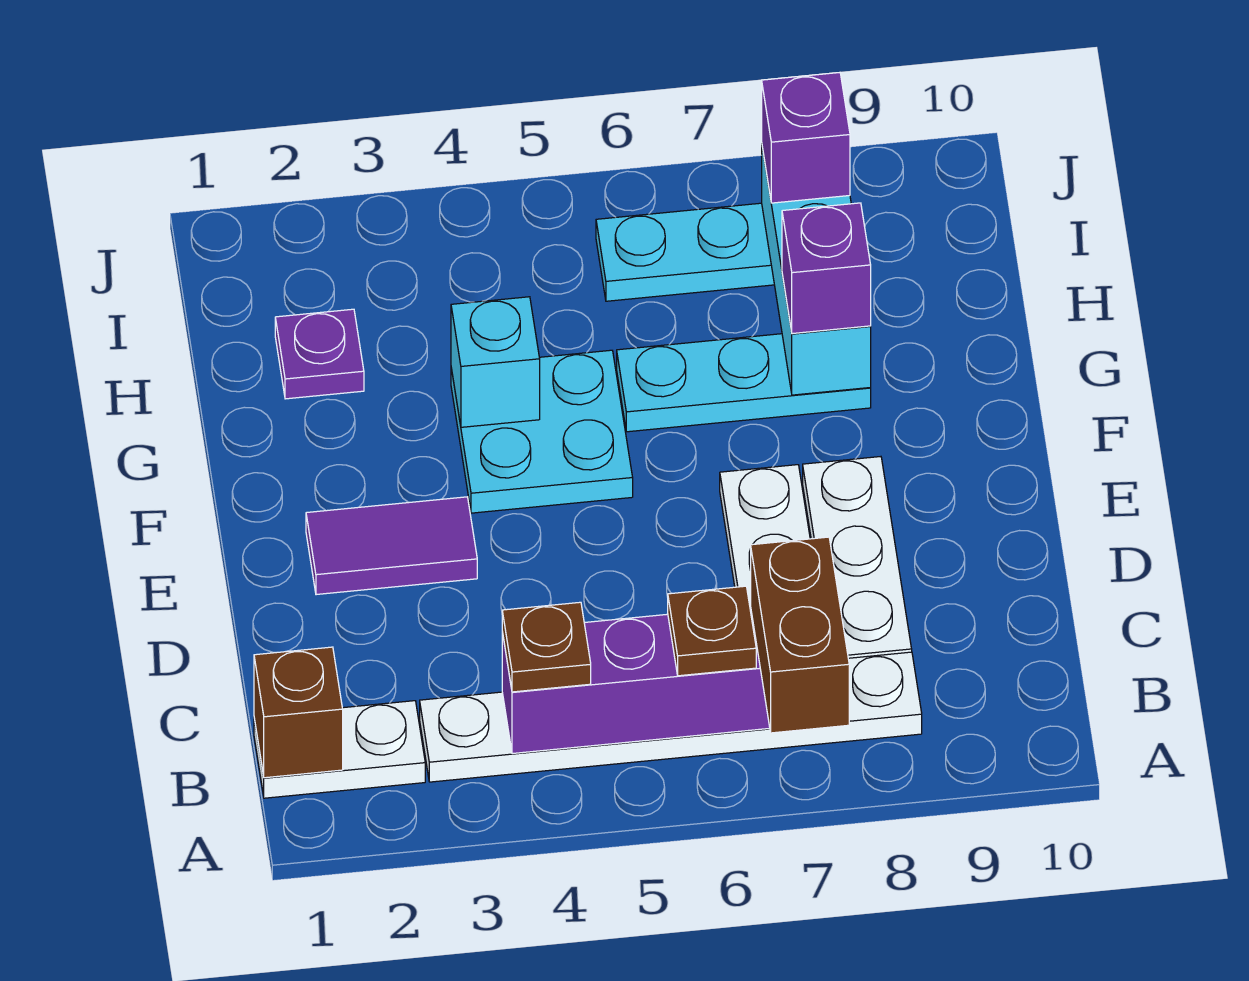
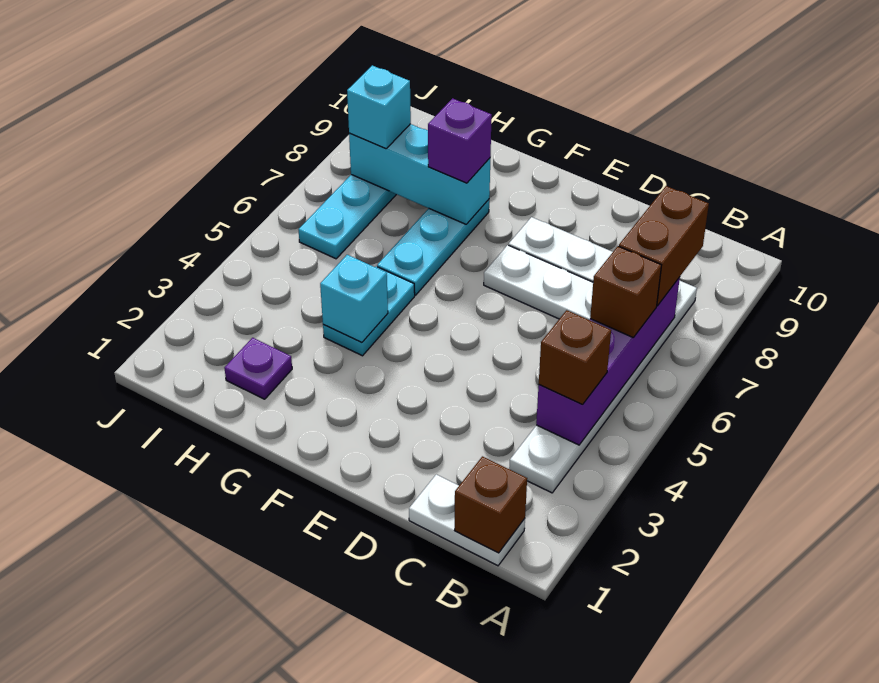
brown 1x2 brick [751,537,849,733] -> brown 1x2 brick turned to [619,186,709,306]
white 1x2 plate [254,701,425,798] -> white 1x2 plate turned to [409,474,525,566]
brown 1x1 plate [502,602,591,692] -> brown 1x1 brick [539,310,611,404]
brown 1x1 plate [668,586,756,676] -> brown 1x1 brick [590,246,661,338]
purple 1x2 tile [306,497,477,595] -> none
cyan 2x2 plate [451,350,633,513] -> cyan 1x2 plate [323,267,415,356]
purple 1x1 brick [762,73,850,203] -> cyan 1x1 brick [347,65,411,149]

